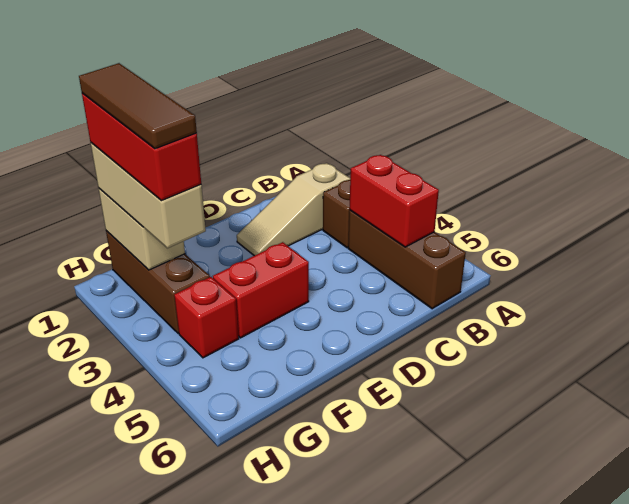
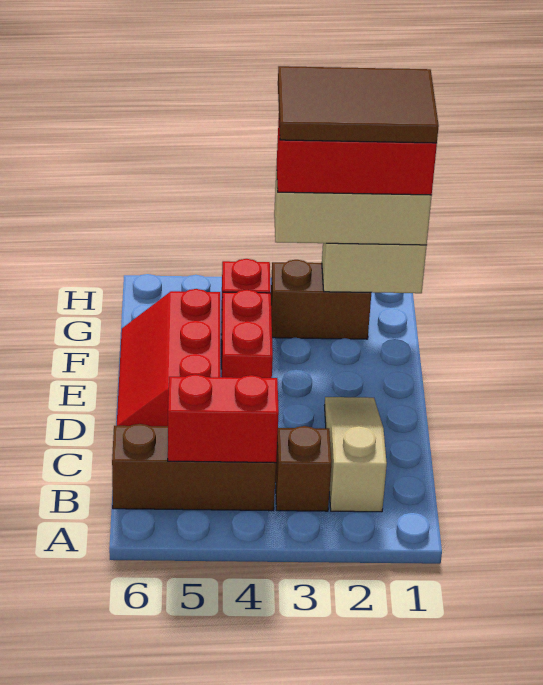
none -> red 2x3 slope [117,289,220,426]
brown 1x3 brick [106,231,210,334] -> brown 1x2 brick [271,260,371,339]
brown 1x3 tile [79,63,197,149] -> brown 2x3 tile [278,66,439,143]

